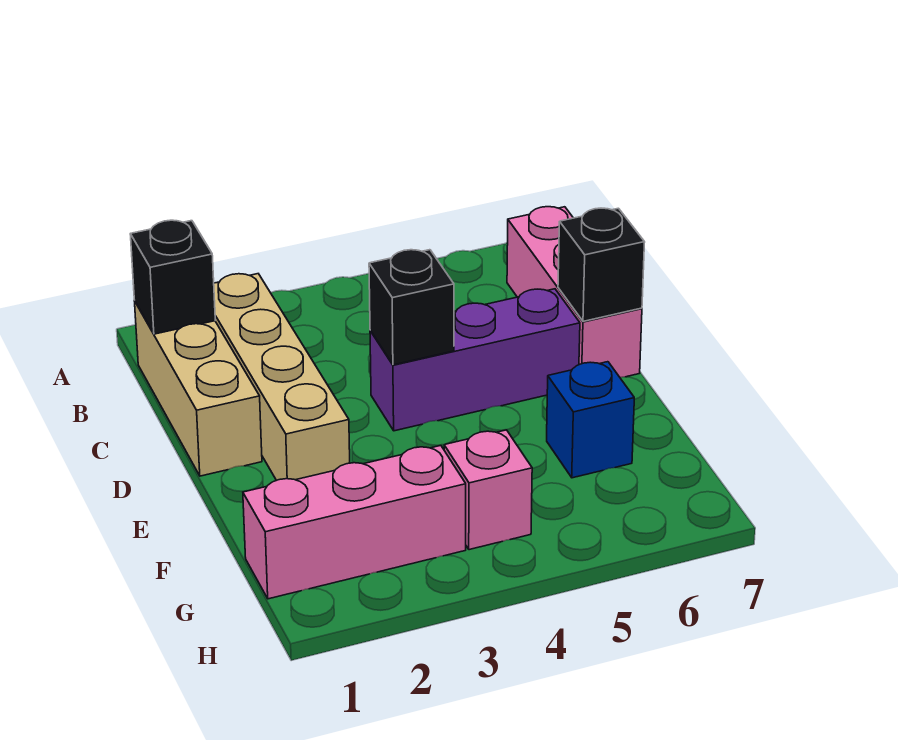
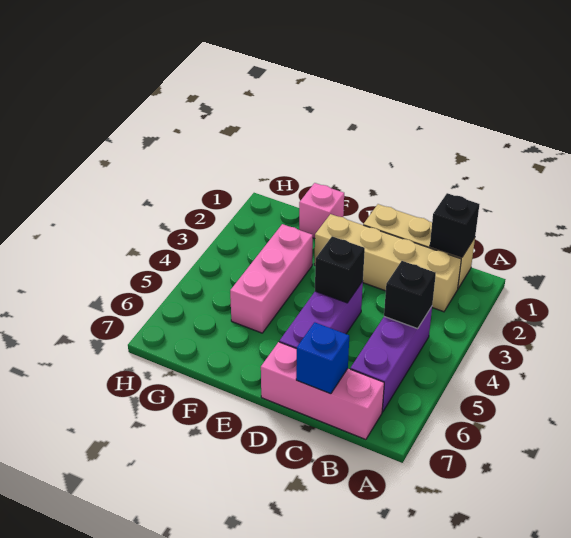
none -> purple 1x3 brick [350,307,432,412]
black 1x1 brick [558,208,645,321] -> black 1x1 brick moved to [384,261,436,329]
blue 1x1 brick [547,362,634,478] -> blue 1x1 brick moved to [296,322,349,394]
pink 1x3 brick [243,446,466,599] -> pink 1x3 brick moved to [230,224,313,333]
pink 1x1 brick [444,430,532,550] -> pink 1x1 brick moved to [299,183,344,238]

